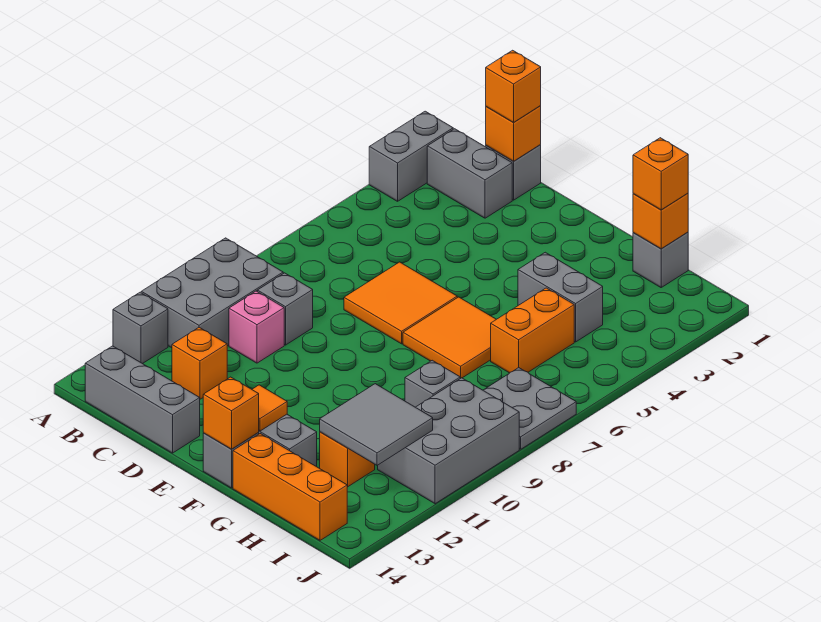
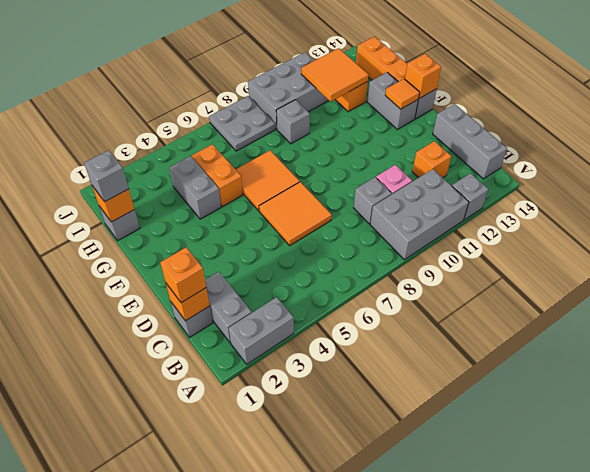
orange 1x1 brick [633,138,688,210] -> grey 1x1 brick [84,150,129,202]
orange 1x2 brick [491,288,574,373] -> orange 1x2 brick turned to [192,144,243,207]
grey 2x2 tile [320,384,433,465] -> orange 2x2 tile [301,48,368,102]

